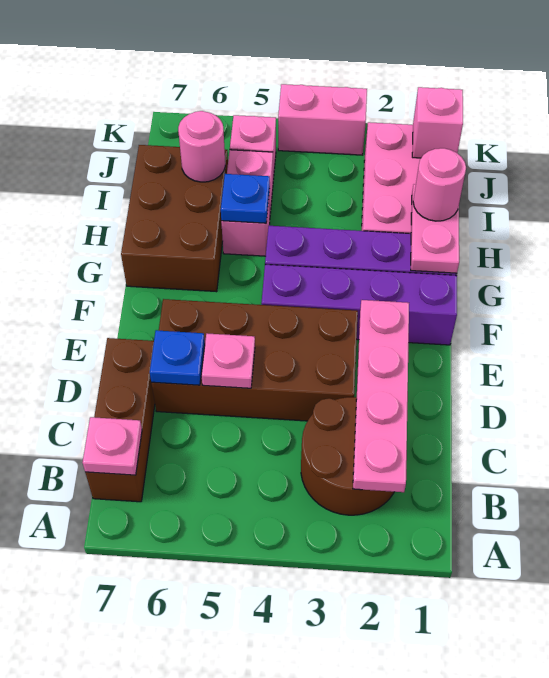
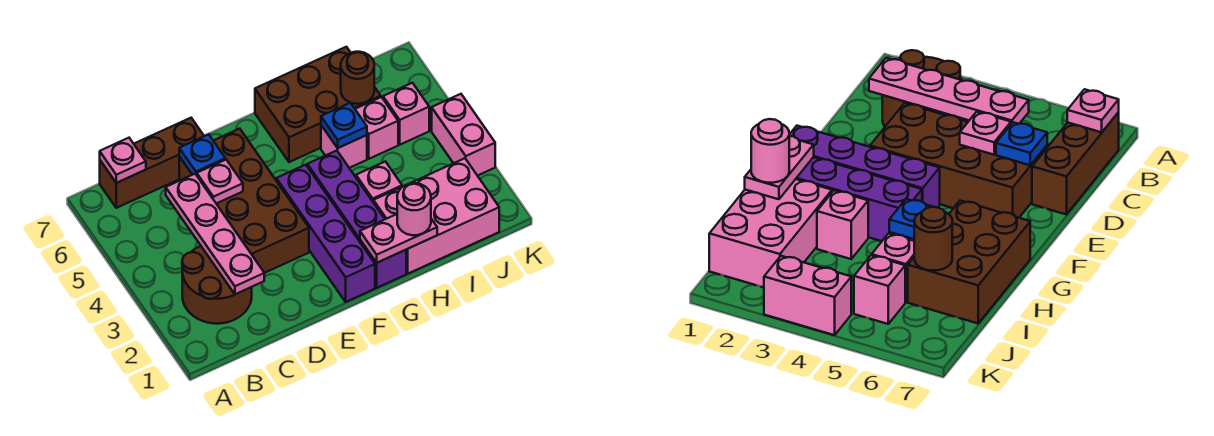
pink 1x4 plate [353,300,409,492] -> pink 1x4 plate turned to [166,174,264,294]
pink 1x1 round brick [178,111,225,182] -> brown 1x1 round brick [341,52,374,104]
pink 1x1 brick [412,87,463,158] -> pink 1x1 brick moved to [356,161,402,201]

